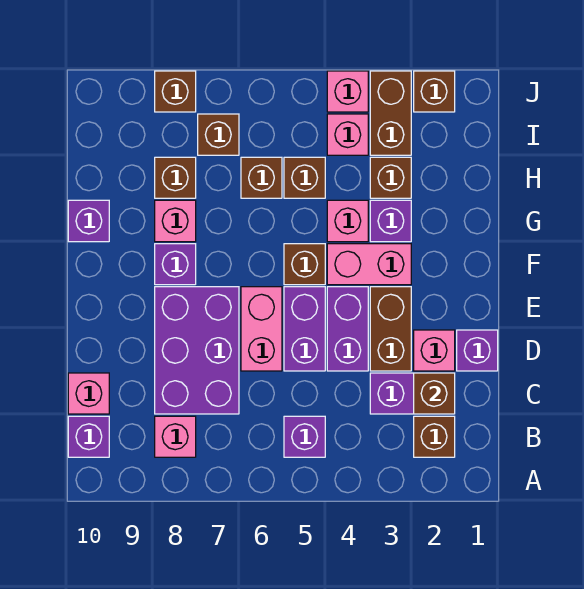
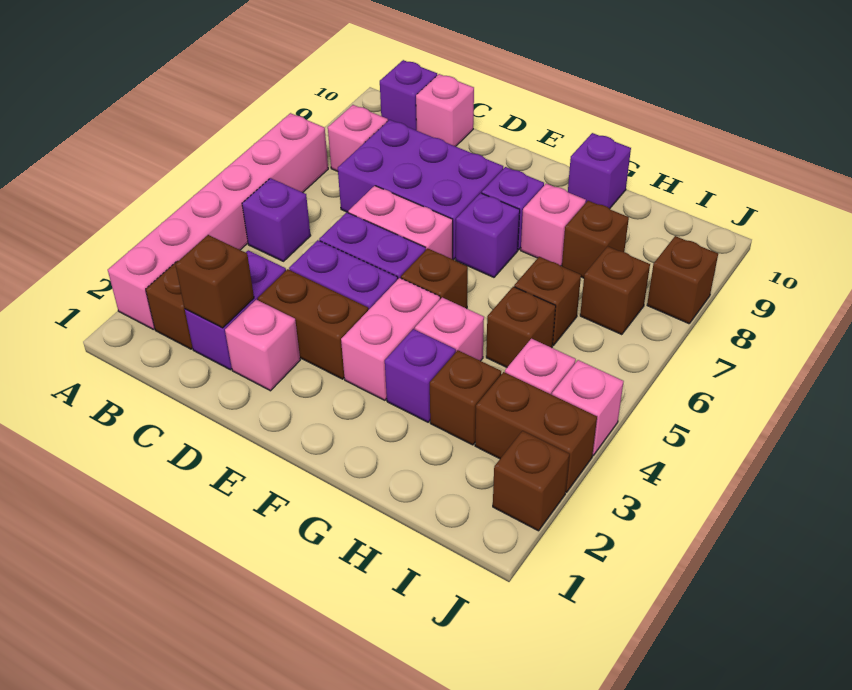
none -> pink 1x6 brick [108,113,328,329]
purple 1x1 brick [457,330,498,371] -> purple 1x1 brick moved to [456,193,520,277]

